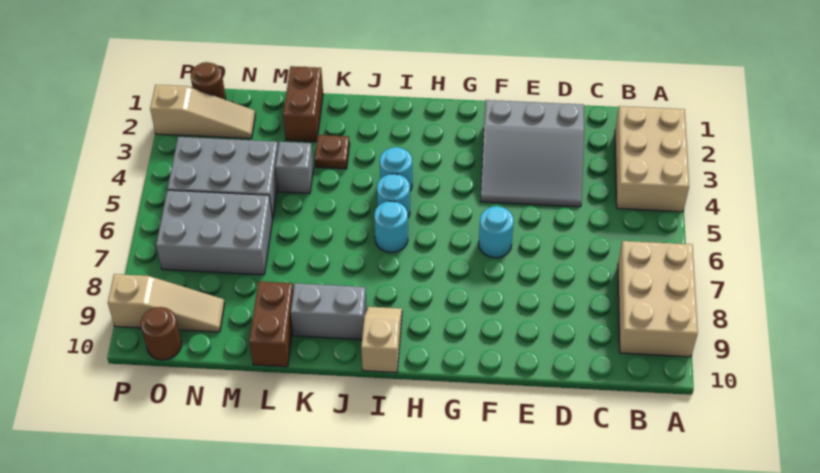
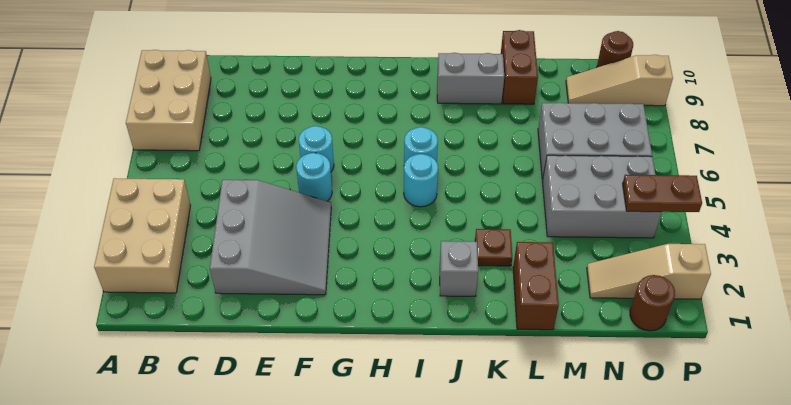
grey 3x3 slope [481,100,584,207] -> grey 3x3 slope turned to [210,180,331,295]
cyan 1x1 round brick [380,147,412,191] -> cyan 1x1 round brick moved to [296,153,332,201]
tan 1x2 slope [361,307,402,373] -> none
grey 1x1 brick [275,142,313,194] -> grey 1x1 brick moved to [440,241,478,296]
none -> brown 1x2 plate [623,175,702,212]

